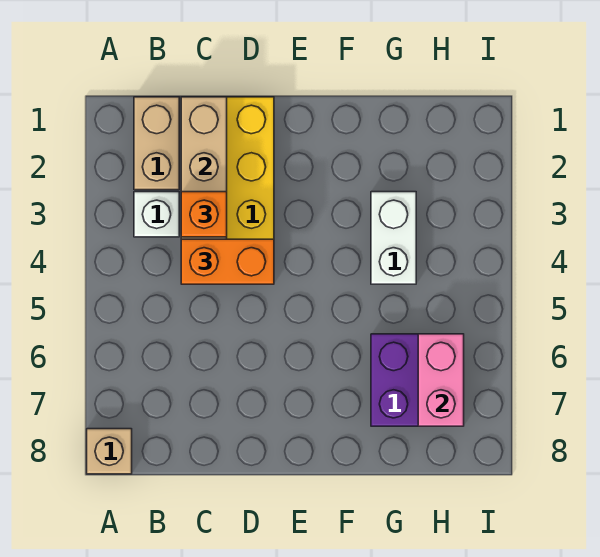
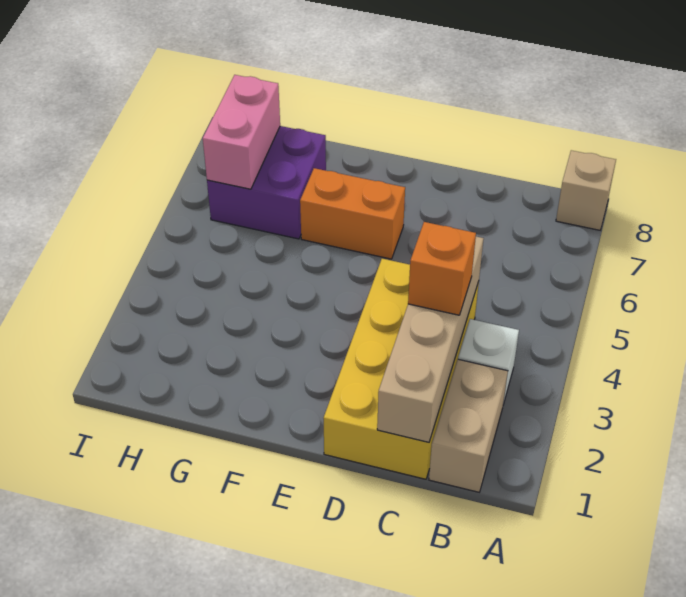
orange 1x2 brick [181,239,274,284] -> orange 1x2 brick moved to [300,168,405,259]
white 1x2 brick [371,192,416,284] -> none

